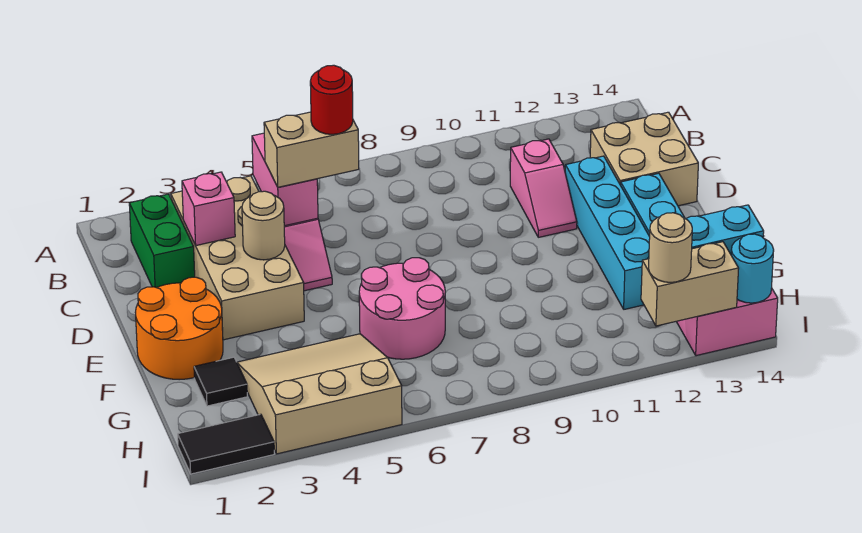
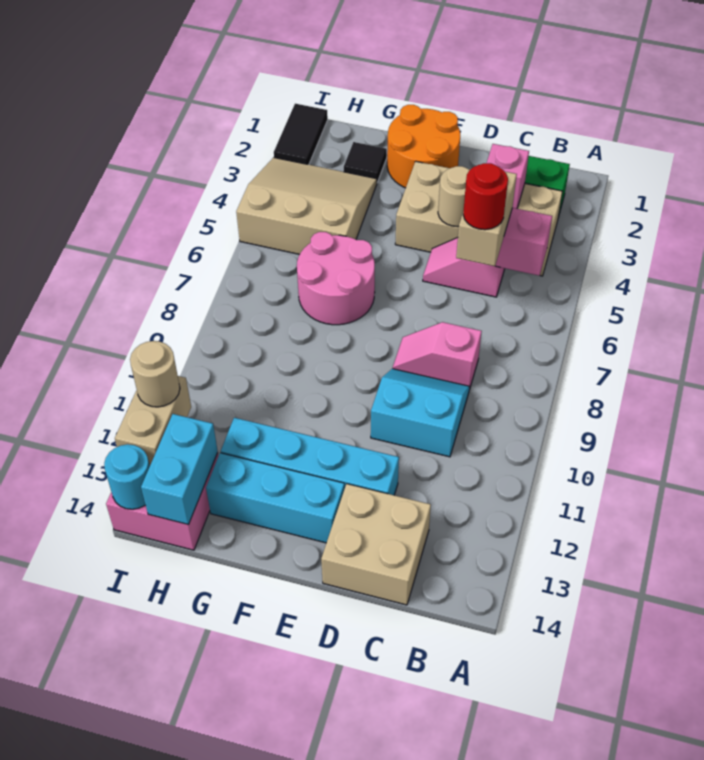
none -> cyan 2x2 slope [371,369,470,457]
pink 1x2 slope [510,139,577,237] -> pink 1x2 slope moved to [393,322,482,390]
tan 3x3 slope [237,334,402,454] -> tan 3x3 slope turned to [236,157,377,254]

